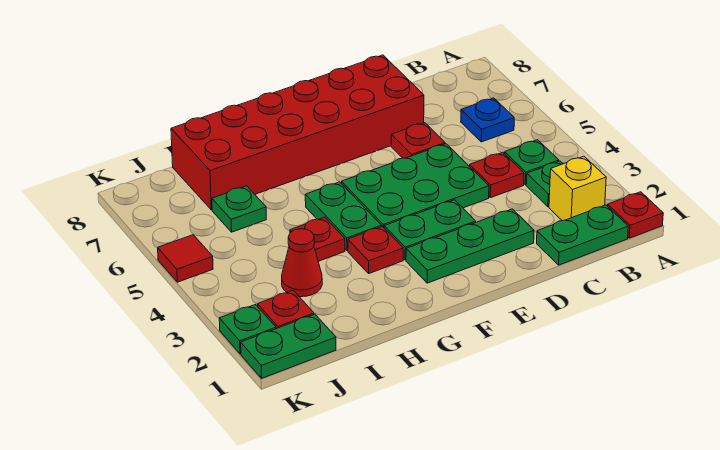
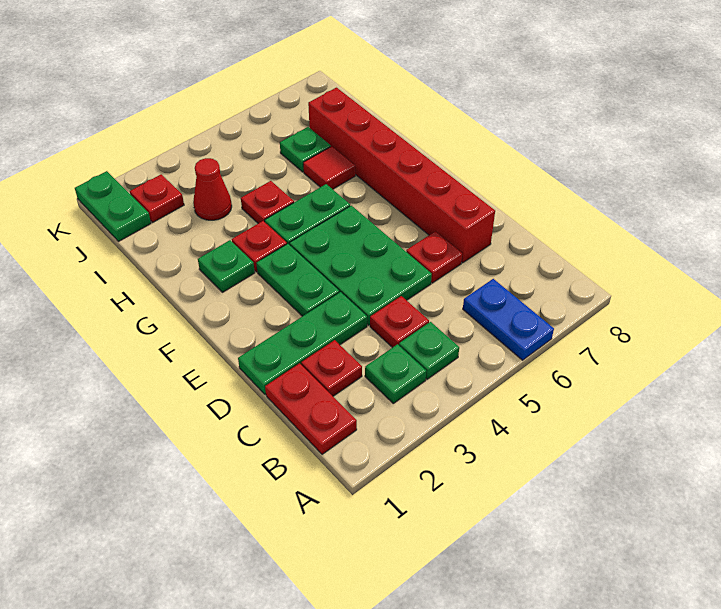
red 1x1 plate [608,192,663,238] -> red 1x1 plate moved to [301,340,362,396]
green 1x2 plate [537,205,628,265] -> red 1x2 plate [265,363,357,454]
yellow 1x1 brick [549,156,606,221] -> none
blue 1x1 plate [461,98,514,142] -> blue 1x2 plate [463,279,554,360]
green 1x3 plate [406,209,534,283] -> green 1x3 plate turned to [238,292,367,395]
red 2x6 brick [171,55,424,210] -> red 1x6 brick [308,88,495,263]
green 1x1 plate [219,305,276,354] -> green 1x1 plate moved to [198,240,255,292]
red 1x1 tile [158,235,213,282] -> red 1x1 tile moved to [303,146,355,189]

